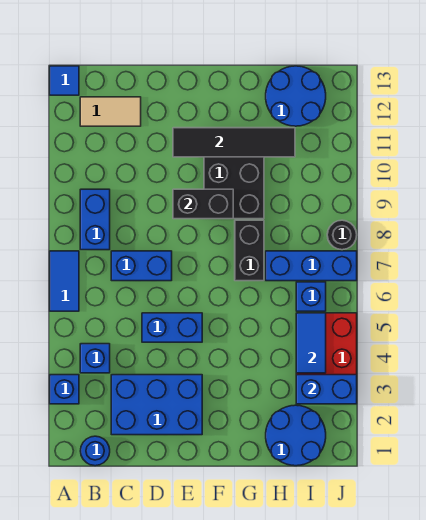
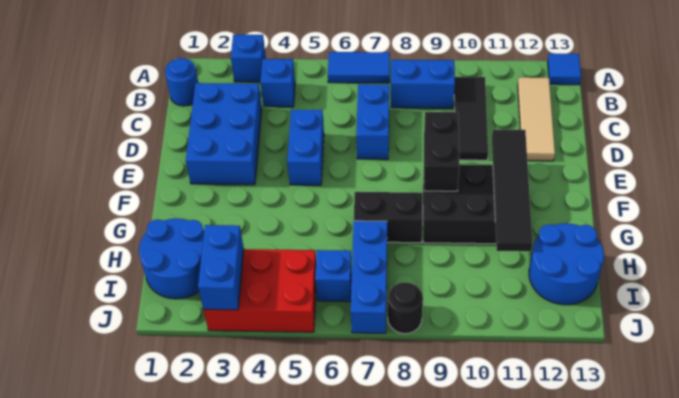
none -> black 1x3 tile [454,77,488,160]
tan 1x2 tile [80,97,141,126] -> tan 1x3 tile [518,77,555,161]
blue 1x2 tile [296,313,326,373] -> none

